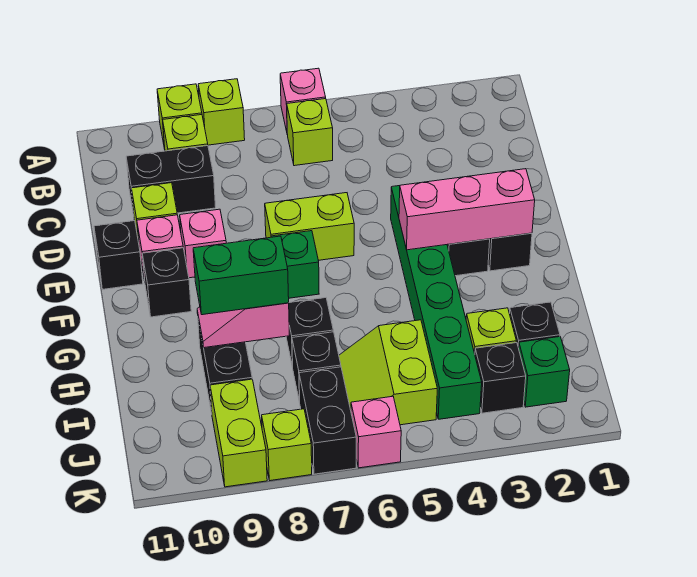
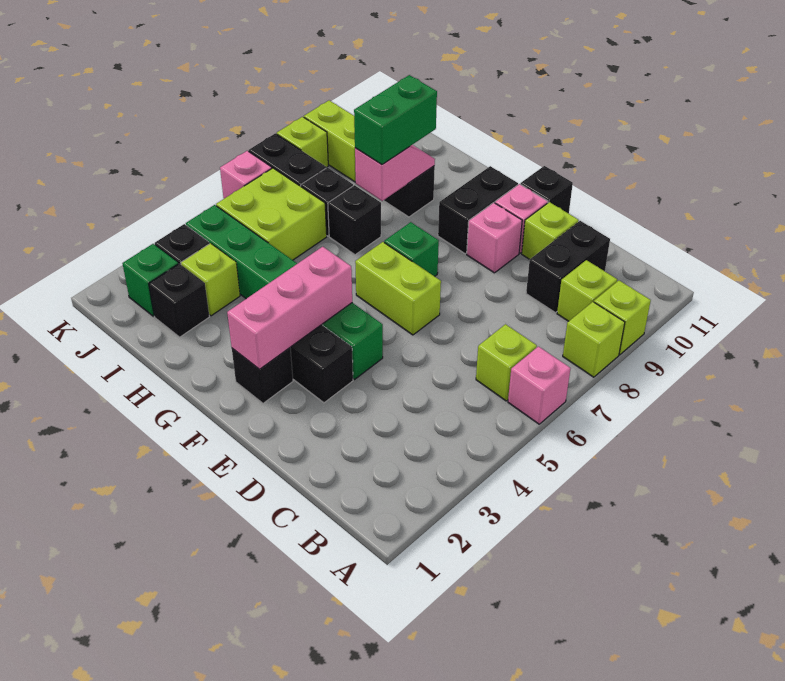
lime 1x2 brick [265,193,354,260] -> lime 1x2 brick turned to [355,242,441,335]
black 1x1 brick [142,248,191,317] -> black 1x2 brick [438,166,518,254]
lime 2x2 slope [339,320,437,425] -> lime 2x2 brick [216,168,327,260]

